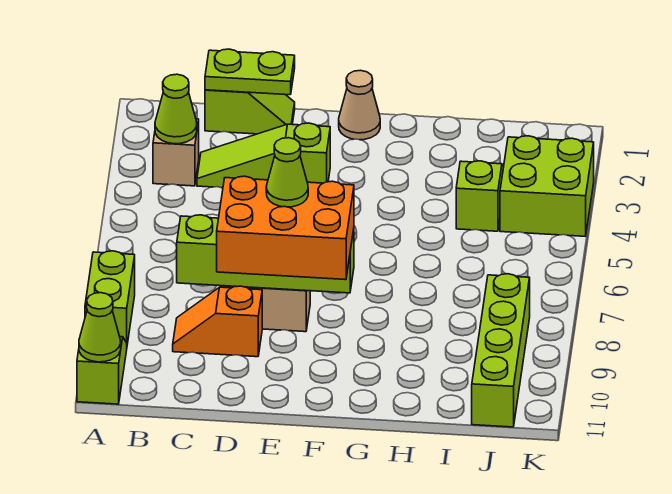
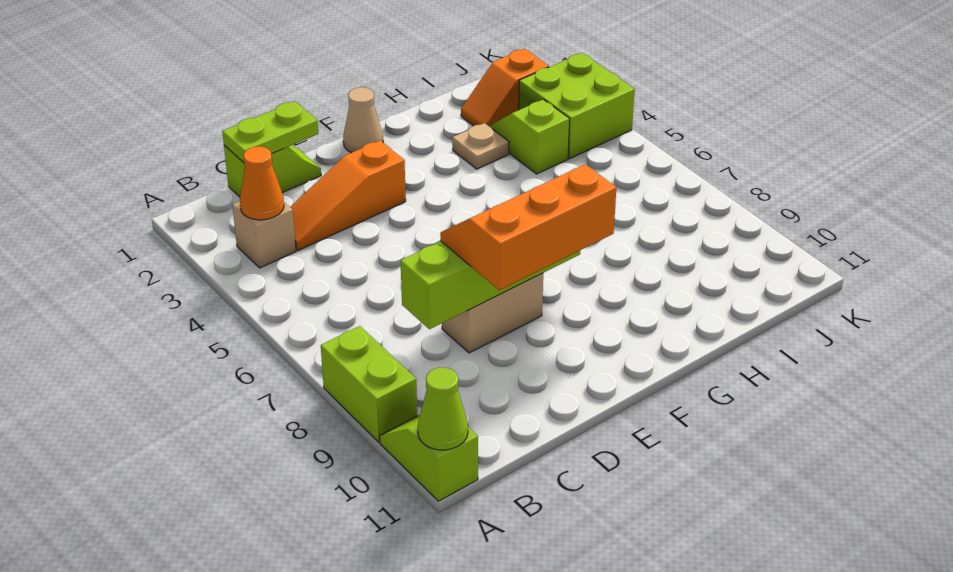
lime 1x1 cone [155,74,197,144] -> orange 1x1 cone [240,146,284,220]
lime 1x3 slope [197,123,330,188] -> orange 1x3 slope [290,140,406,250]
orange 1x2 slope [173,286,262,357] -> orange 1x2 slope moved to [461,49,549,126]
orange 2x3 brick [217,176,354,280] -> orange 2x3 slope [440,164,616,290]
lime 1x1 cone [266,138,308,207] -> none
none -> tan 1x1 plate [452,123,509,169]
lime 1x4 brick [472,274,530,427] -> none

